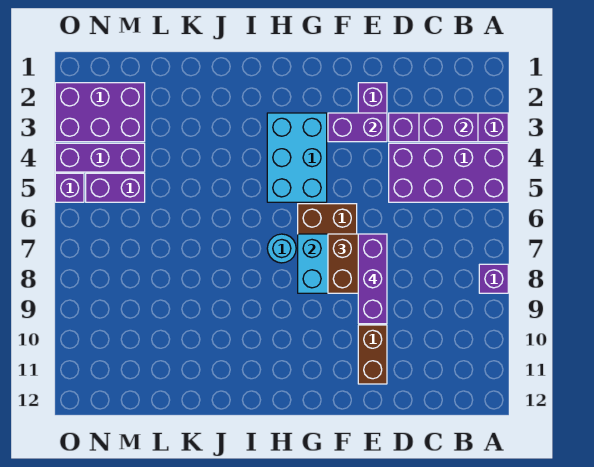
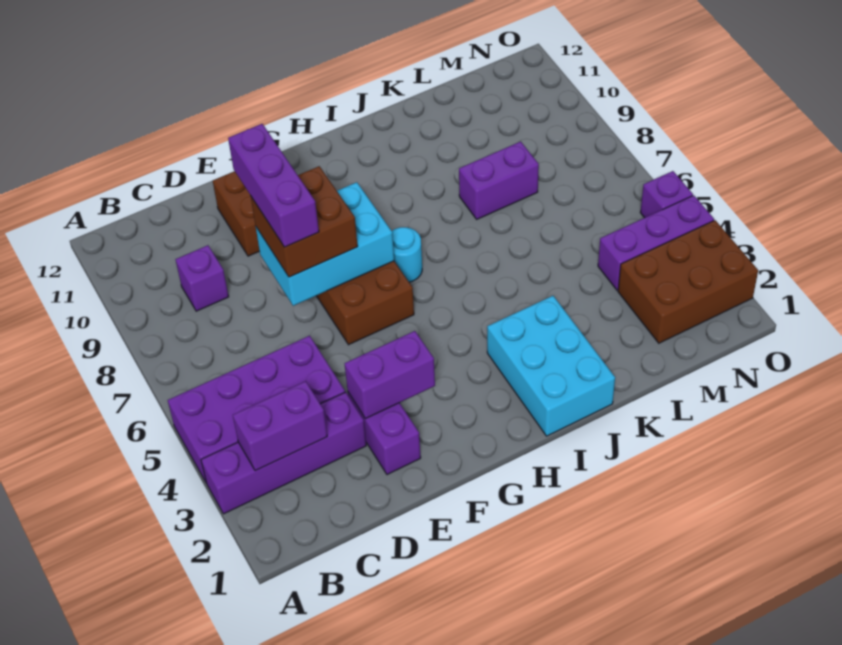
purple 1x1 brick [479,264,508,293] -> purple 1x1 brick moved to [175,245,229,311]
cyan 2x3 brick [267,113,327,202] -> cyan 2x3 brick moved to [487,296,615,436]
purple 2x3 brick [55,83,145,142] -> brown 2x3 brick [618,220,758,343]
purple 1x2 brick [86,173,145,202] -> purple 1x2 brick moved to [459,142,539,219]

